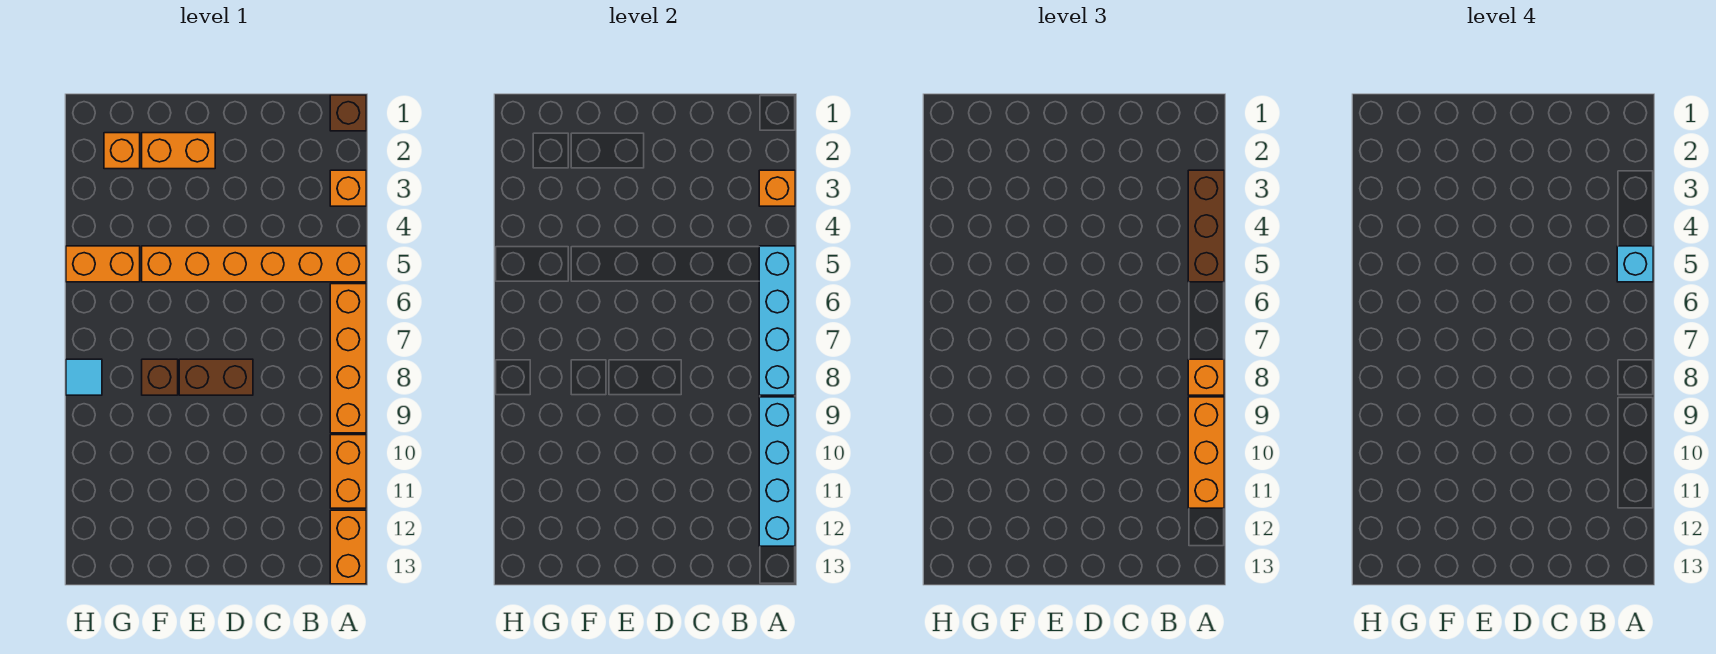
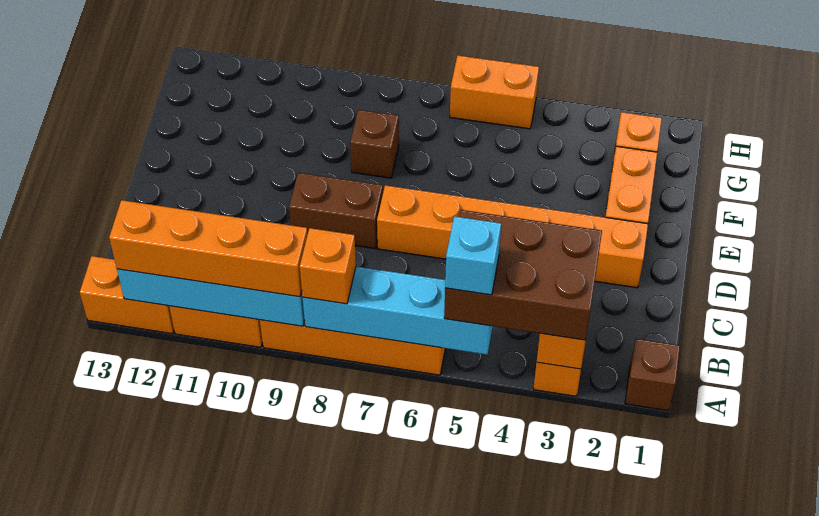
brown 1x3 brick [1188,170,1224,282] -> brown 2x3 brick [444,210,602,340]
orange 1x6 brick [142,246,366,282] -> orange 1x6 brick turned to [377,185,648,288]
orange 1x3 brick [1188,397,1224,508] -> orange 1x4 brick [109,200,308,297]
brown 1x2 brick [179,359,253,395] -> brown 1x2 brick turned to [289,173,383,249]
orange 1x2 brick [66,246,140,282] -> orange 1x2 brick turned to [450,56,539,129]
cyan 1x1 tile [66,359,102,395] -> none

